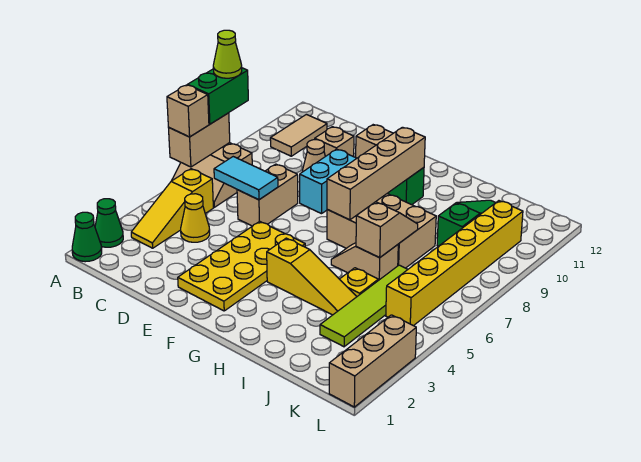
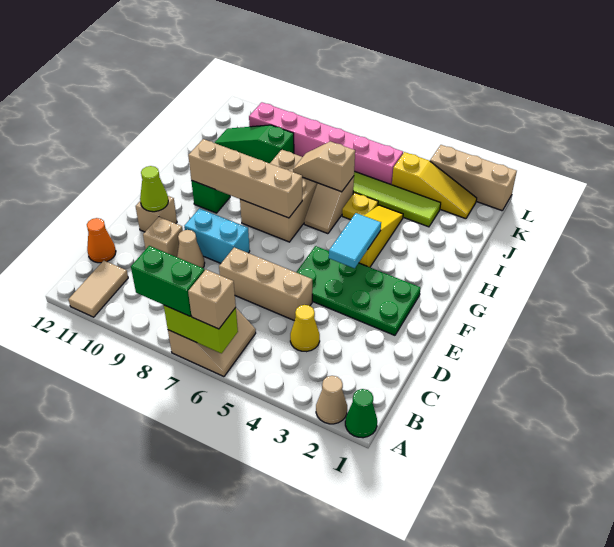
green 1x1 cone [95,199,123,247] -> tan 1x1 cone [316,376,347,424]
tan 1x2 brick [169,113,230,167] -> lime 1x2 brick [164,305,238,353]
lime 1x1 cone [213,30,242,78] -> lime 1x1 cone moved to [140,166,168,212]
yellow 1x3 slope [131,169,213,248] -> yellow 1x3 slope moved to [392,152,477,219]
tan 1x2 tile [270,114,327,156] -> tan 1x2 tile turned to [68,261,128,317]
cyan 1x2 tile [214,157,278,200] -> cyan 1x2 tile moved to [329,213,381,268]
none -> orange 1x1 cone [87,218,116,263]
tan 1x2 brick [237,164,298,226] -> tan 1x3 brick [219,247,312,321]
yellow 2x4 plate [178,221,305,311] -> green 2x4 plate [296,246,421,335]
yellow 1x6 brick [386,201,523,326] -> pink 1x6 brick [249,102,403,185]

